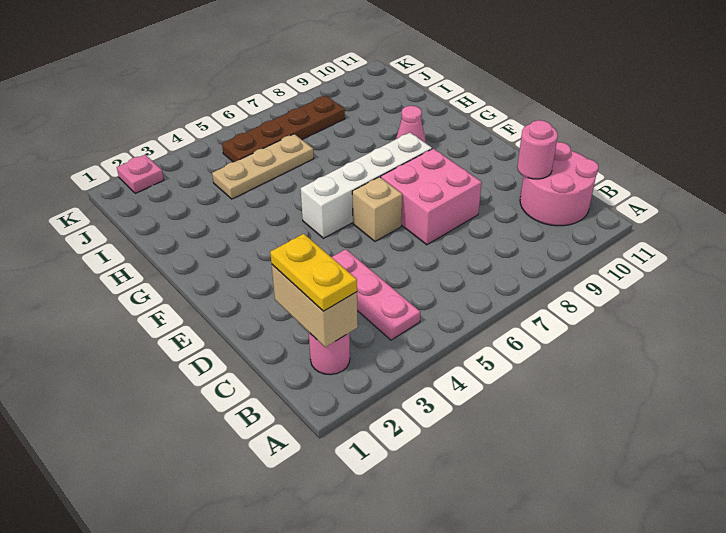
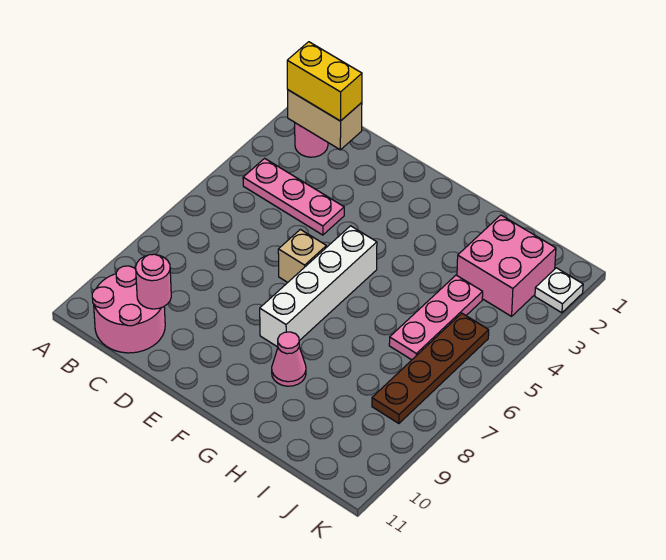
yellow 1x2 plate [270,234,357,311] -> yellow 1x2 brick [287,42,362,121]
pink 2x2 brick [381,149,482,245] -> pink 2x2 brick moved to [457,215,556,316]
tan 1x3 plate [212,134,314,199] -> pink 1x3 plate [389,275,483,360]
pink 1x1 plate [117,155,164,193] -> white 1x1 plate [535,268,583,313]

